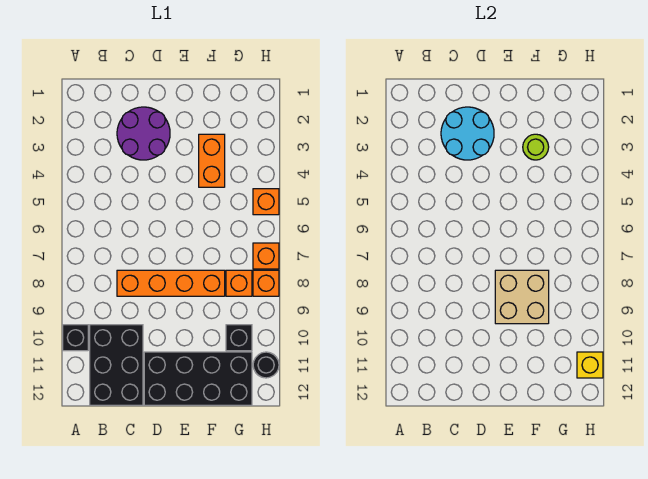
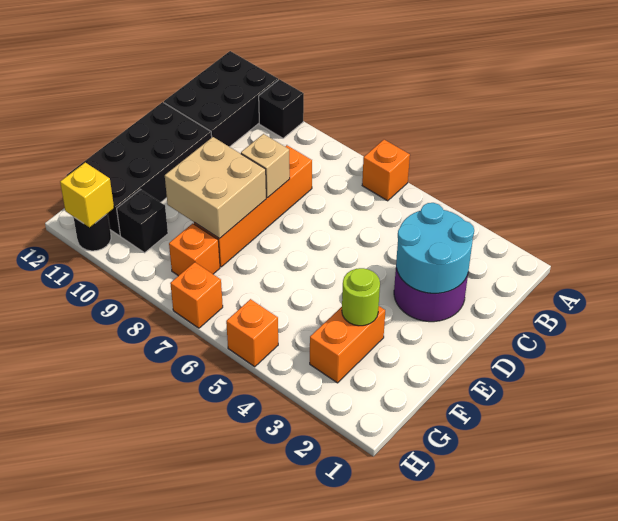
black 2x3 brick [90,325,143,405] -> black 2x3 brick turned to [164,51,278,147]
none -> tan 1x1 brick [241,134,290,198]
orange 1x2 brick [199,134,225,187] -> orange 1x2 brick turned to [310,306,385,383]
orange 1x1 brick [253,270,279,296] -> orange 1x1 brick moved to [362,140,410,201]

